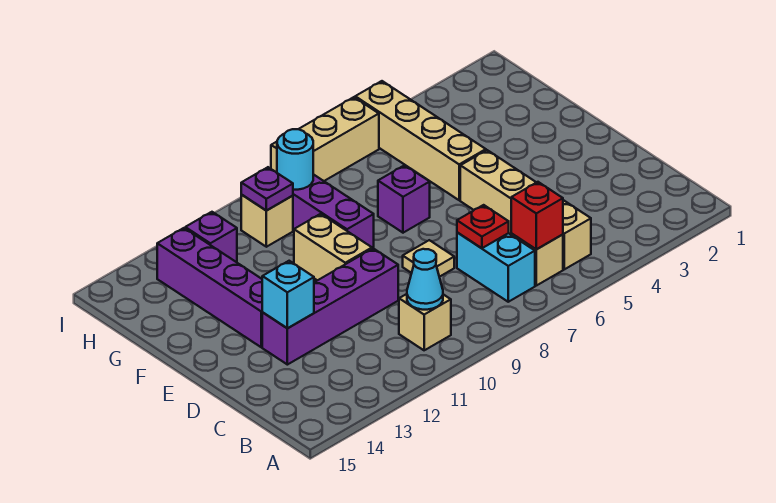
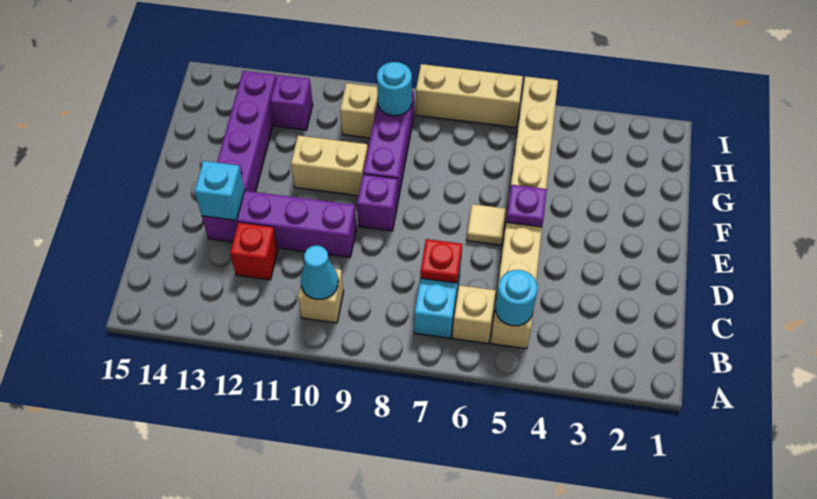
none -> cyan 1x1 round brick [495,270,538,326]
red 1x1 brick [511,182,563,249] -> red 1x1 brick moved to [230,222,278,280]
tan 1x1 tile [403,240,454,277] -> tan 1x1 tile moved to [467,204,506,245]
tan 1x2 brick [294,214,372,281] -> tan 1x2 brick turned to [291,136,368,196]
purple 1x1 brick [378,165,430,233] -> purple 1x1 brick moved to [357,174,398,231]
purple 1x1 plate [241,167,293,210] -> purple 1x1 plate moved to [506,185,547,227]

